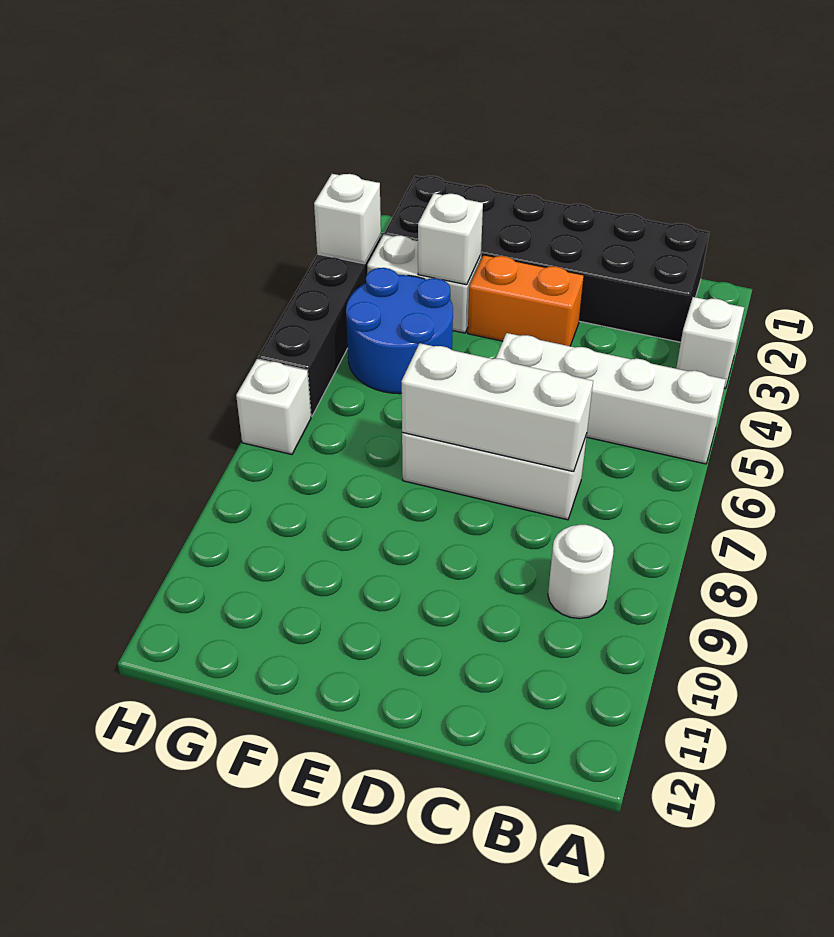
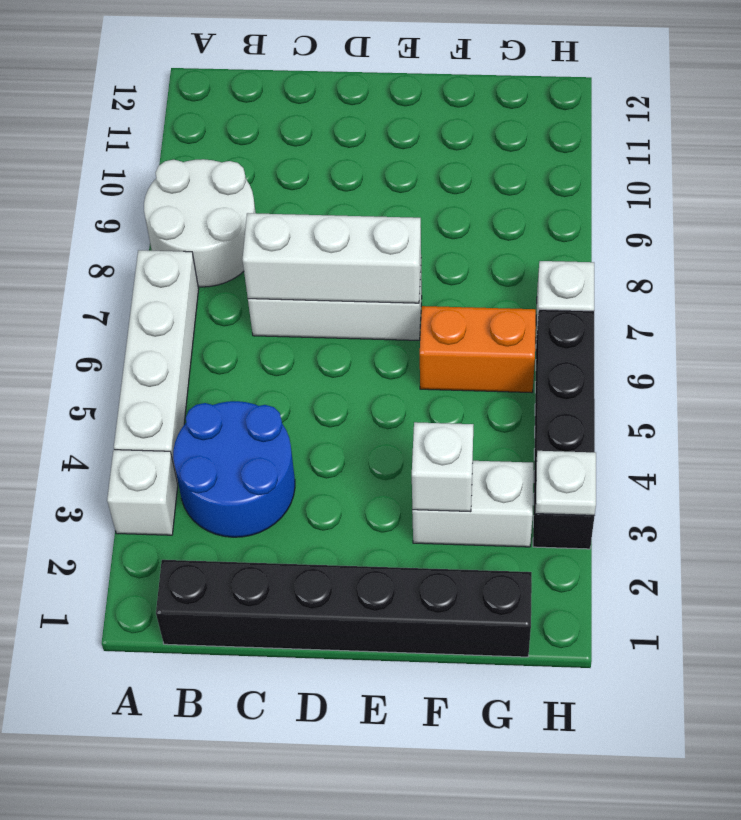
white 1x4 brick [496,333,726,464] -> white 1x4 brick turned to [114,250,199,483]
black 2x6 brick [384,176,709,342] -> black 1x6 brick [156,560,532,657]
white 1x1 round brick [548,525,614,619] -> white 2x2 round brick [144,159,255,287]
orange 1x2 brick [468,255,584,346] -> orange 1x2 brick moved to [420,306,536,393]
blue 2x2 round brick [346,268,453,394] -> blue 2x2 round brick moved to [173,401,295,537]
white 1x1 brick [314,174,381,264] -> white 1x1 plate [536,451,596,515]

